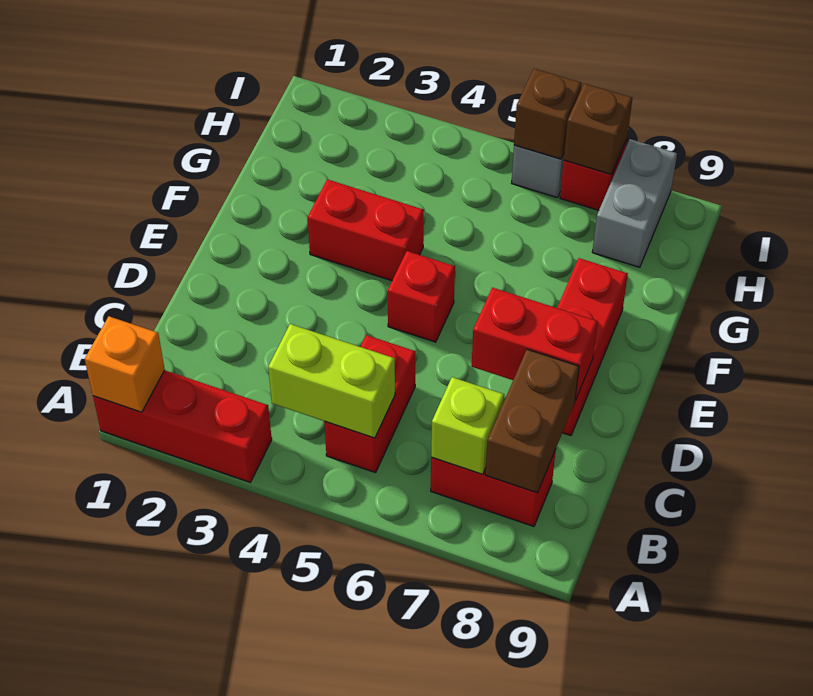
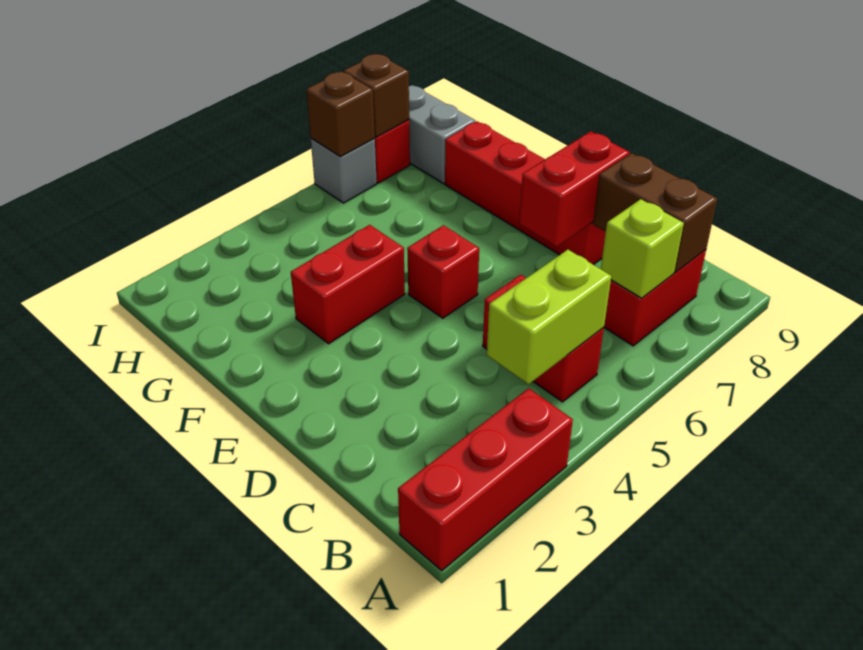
orange 1x1 brick [85,316,165,412] -> none
red 1x3 brick [557,258,628,436] -> red 1x4 brick [445,121,606,265]

